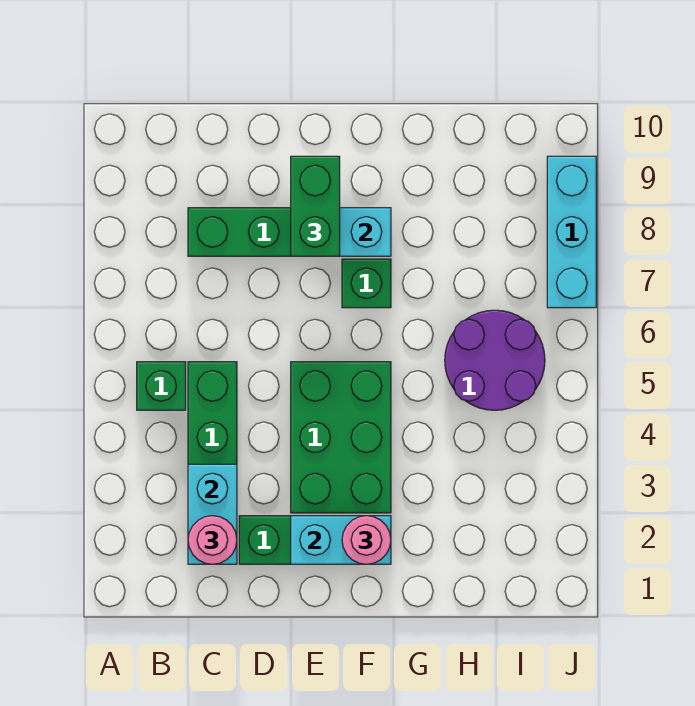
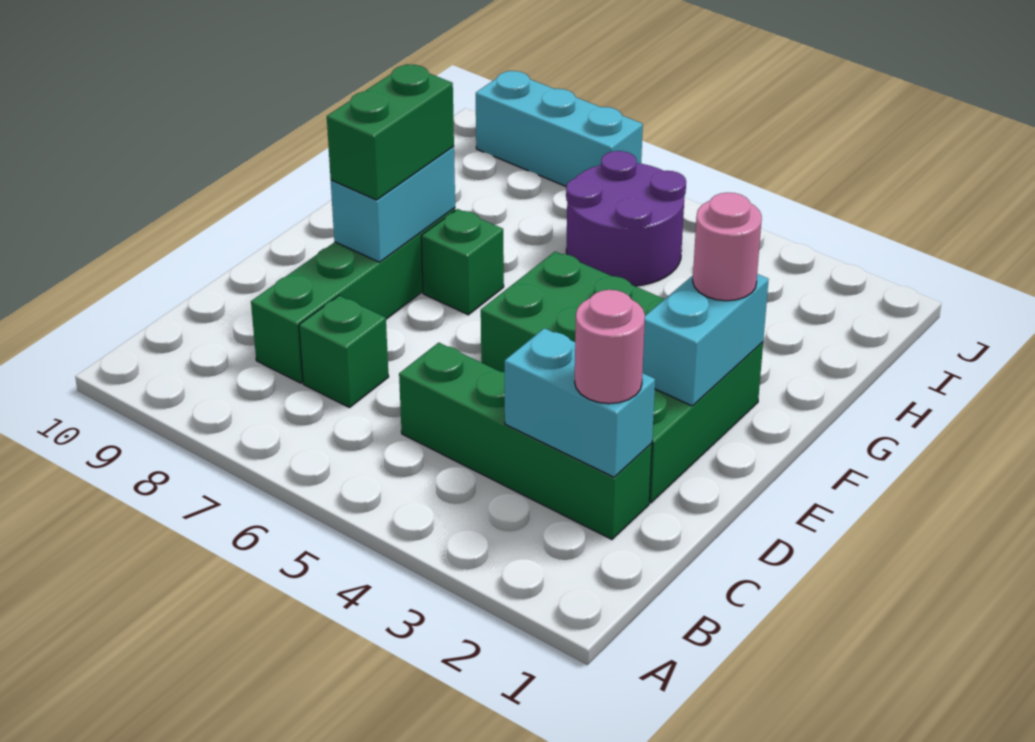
green 1x1 brick [137,362,186,410] -> green 1x1 brick moved to [299,295,389,407]
green 1x2 brick [291,156,340,256] -> green 1x2 brick turned to [327,64,454,200]

